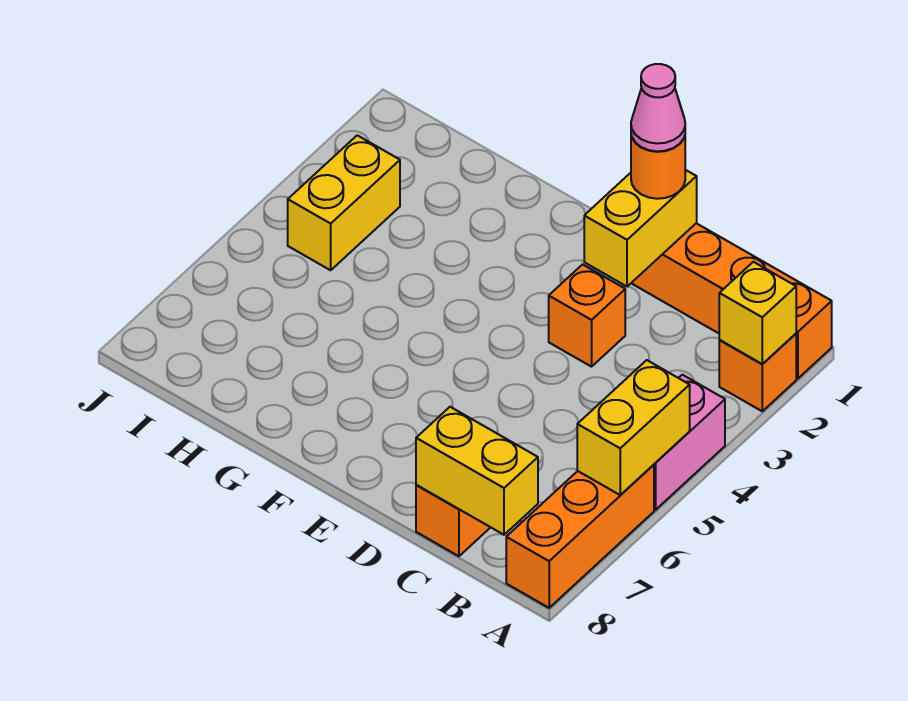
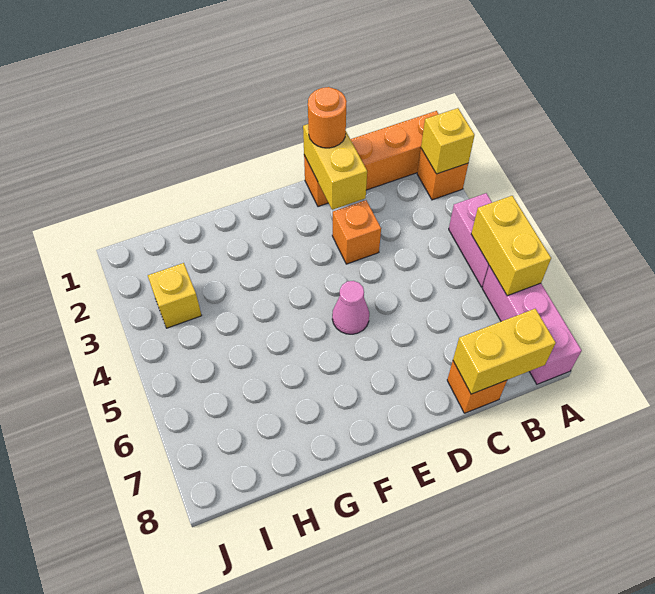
orange 1x3 brick [506,465,654,608] -> pink 1x3 brick [482,266,582,384]
pink 1x1 cone [631,64,685,151] -> pink 1x1 cone moved to [332,281,369,334]
yellow 1x2 brick [288,135,400,270] -> yellow 1x1 brick [148,263,202,328]

